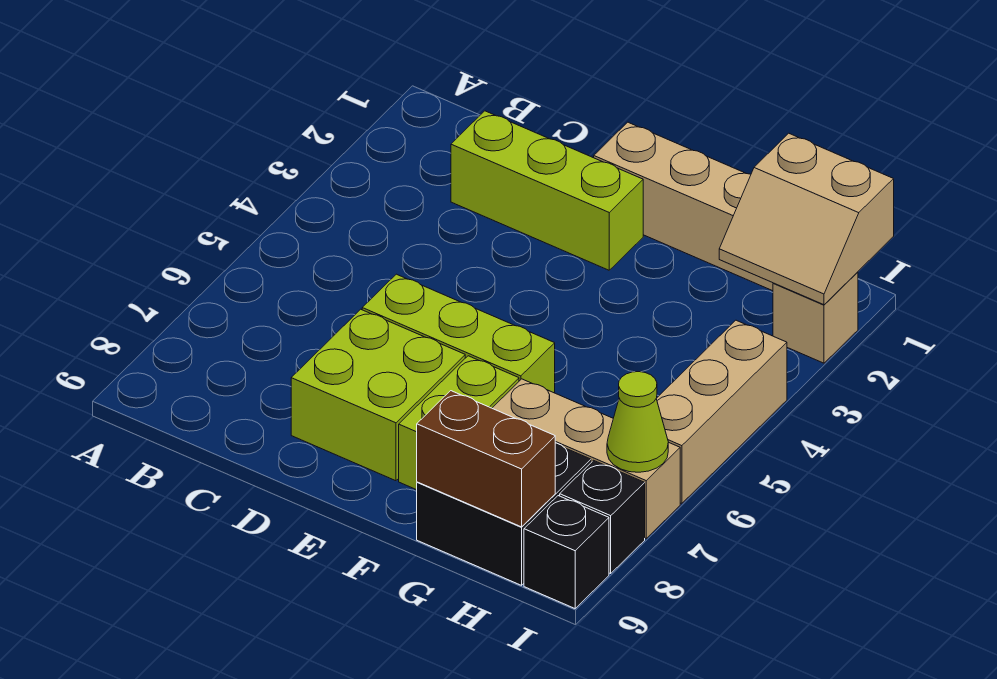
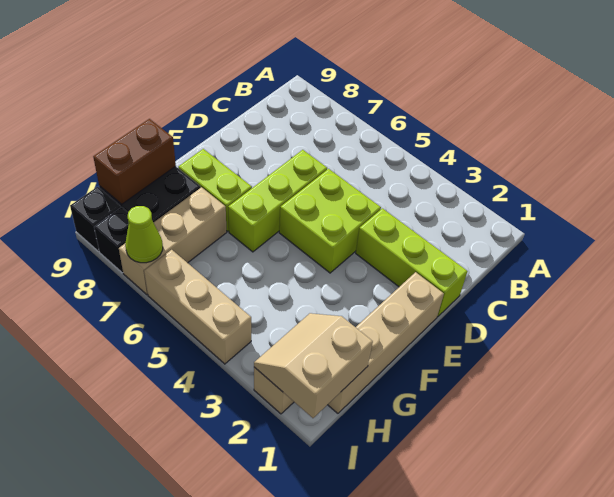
lime 1x3 brick [451,111,643,270] -> lime 1x3 brick turned to [356,208,467,317]
lime 2x2 brick [291,309,465,481] -> lime 2x2 brick moved to [279,169,381,273]

